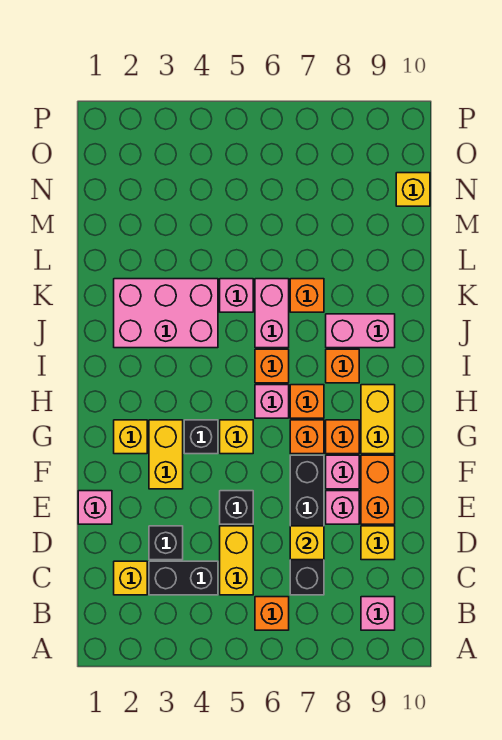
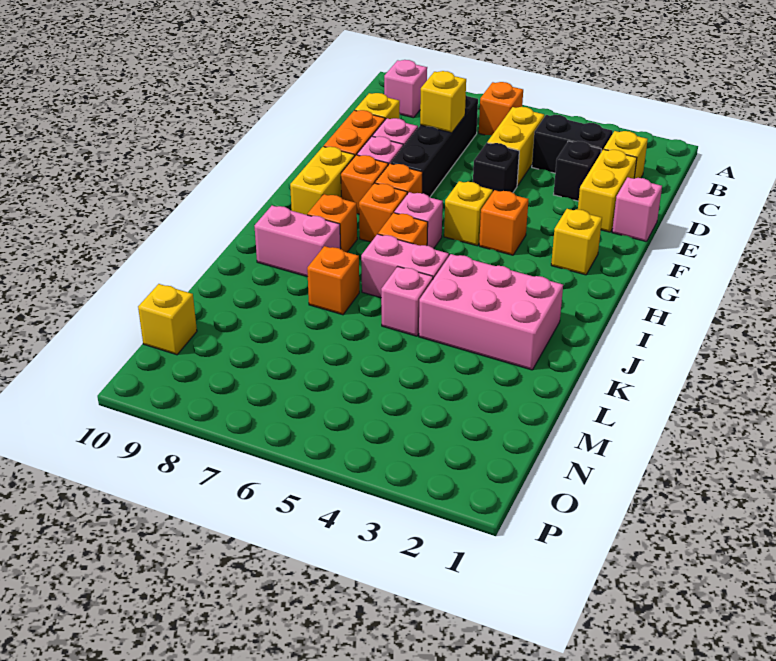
yellow 1x2 brick [149,420,183,489] -> yellow 1x2 brick moved to [578,149,637,232]
black 1x1 brick [184,420,218,454] -> orange 1x1 brick [479,190,529,255]
pink 1x2 brick [255,279,289,348] -> pink 1x2 brick turned to [361,234,449,298]

